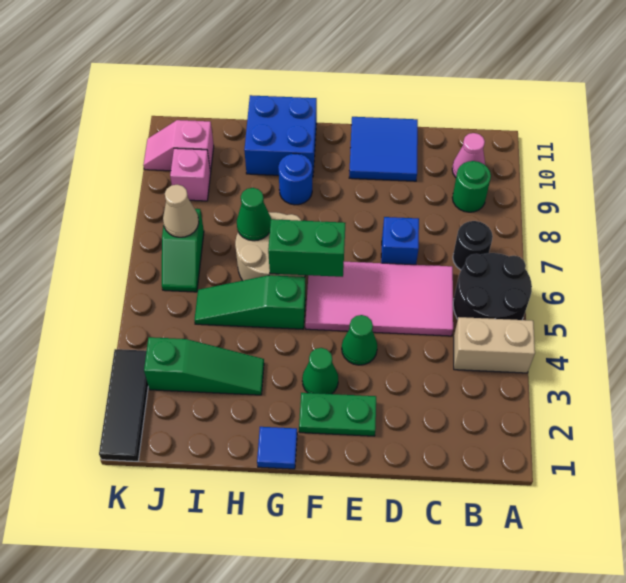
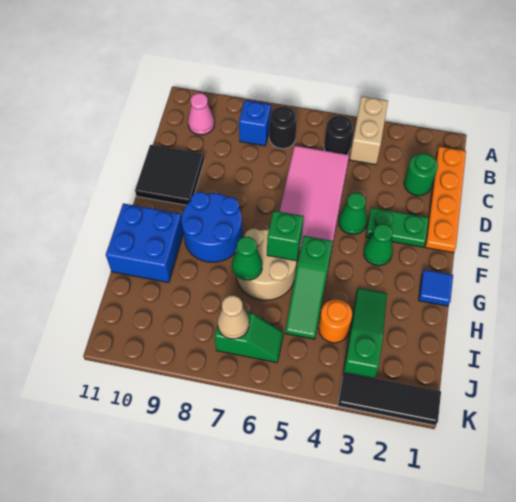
black 2x2 round brick [453,253,532,320] -> black 1x1 round brick [324,116,354,154]
none -> orange 1x4 plate [425,146,466,253]
green 1x1 round brick [452,161,491,212] -> green 1x1 round brick moved to [404,153,438,196]
blue 1x1 brick [381,217,419,265] -> blue 1x1 brick moved to [239,100,271,146]
blue 2x2 tile [349,117,418,181] -> black 2x2 tile [135,145,204,205]
green 1x2 plate [299,393,376,436] -> green 1x2 plate turned to [366,208,429,247]
green 1x2 brick [268,219,346,277] -> green 1x1 brick [267,211,304,261]
blue 1x1 round brick [278,154,312,205] -> blue 2x2 round brick [182,192,242,262]
none -> orange 1x1 round brick [319,299,352,343]
pink 1x1 brick [170,148,211,201] -> none
pink 1x2 slope [143,120,214,172] -> none

